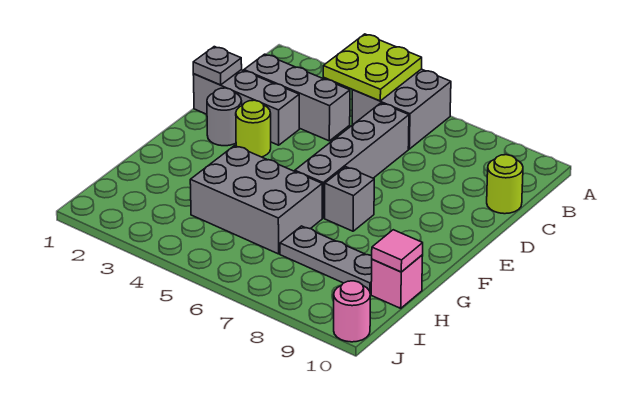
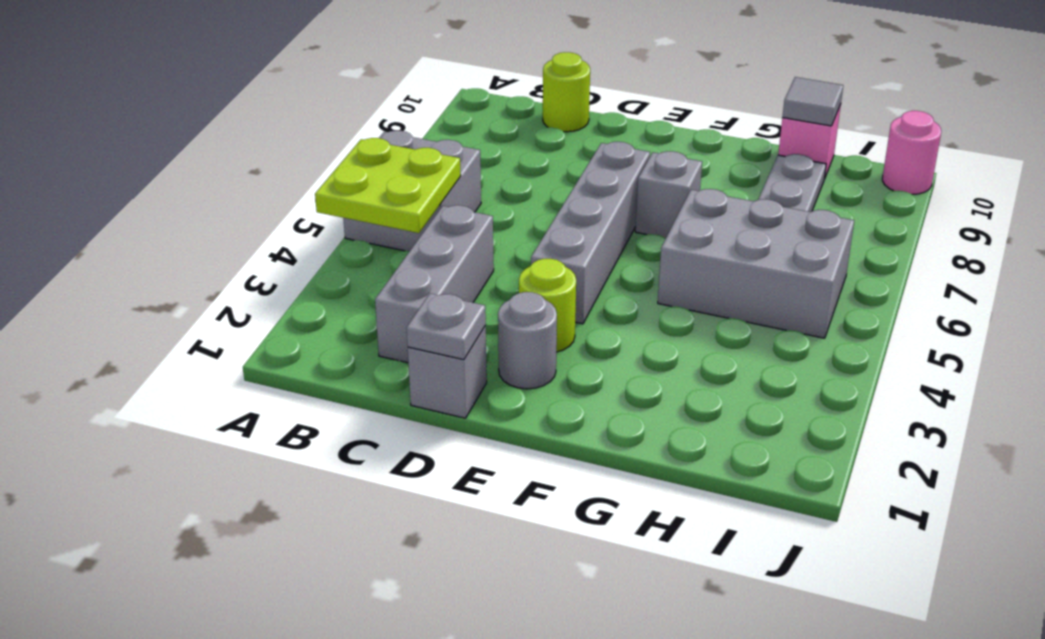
grey 1x4 brick [295,103,409,218] -> grey 1x4 brick turned to [531,142,650,324]
grey 1x3 brick [193,70,299,145] -> grey 1x1 brick [408,326,487,418]
grey 2x3 brick [190,146,322,254] -> grey 2x3 brick turned to [658,189,854,338]
pink 1x1 tile [372,230,423,272] -> grey 1x1 tile [782,77,843,126]

